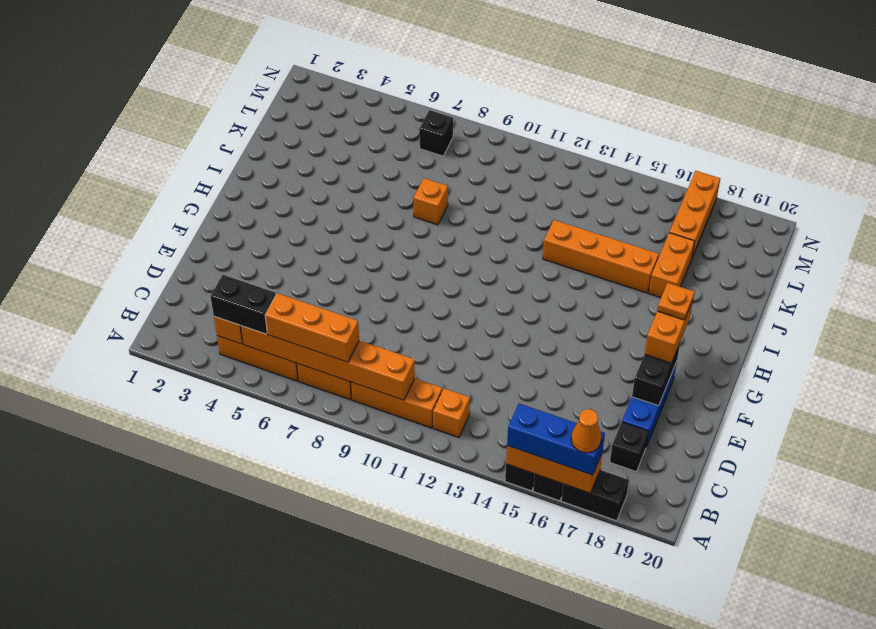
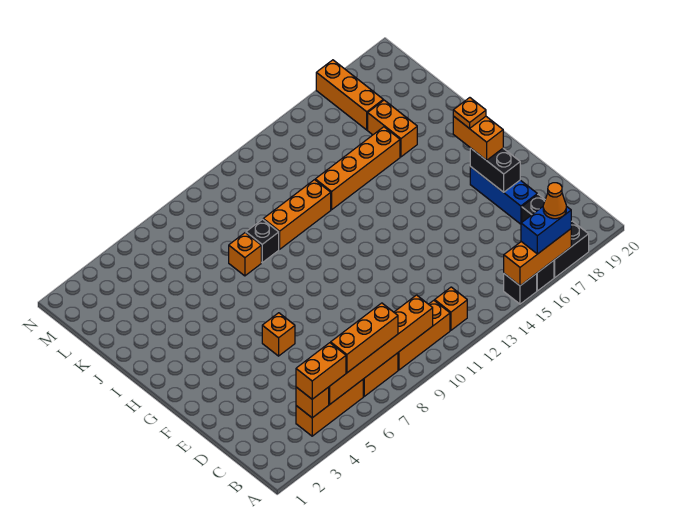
blue 1x3 brick [507,403,605,475] -> blue 1x2 brick [521,206,571,254]
black 1x2 brick [210,275,276,334] -> orange 1x2 brick [296,343,346,399]
none -> orange 1x1 brick [262,313,295,356]
none -> orange 1x3 brick [263,180,331,249]
black 1x1 brick [419,110,453,156] -> black 1x1 brick moved to [246,219,279,263]

